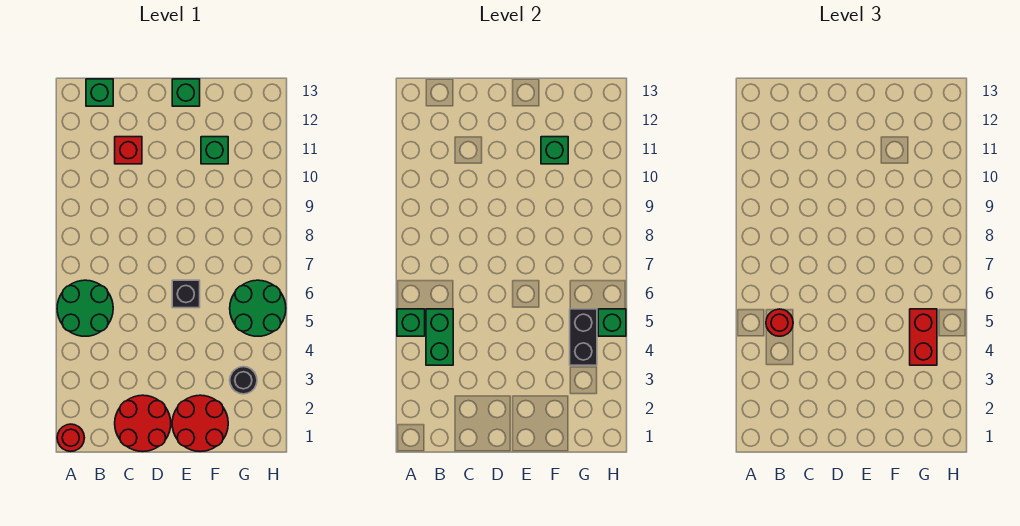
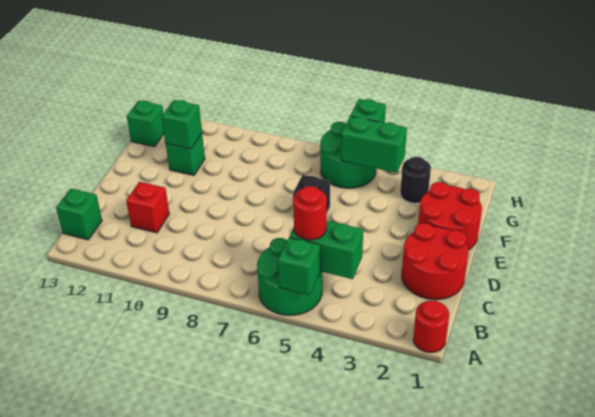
green 1x1 brick [172,79,200,106] -> green 1x1 brick moved to [127,100,164,147]
black 1x2 brick [570,309,597,365] -> green 1x2 brick [341,116,407,173]
red 1x2 brick [910,309,937,365] -> none

